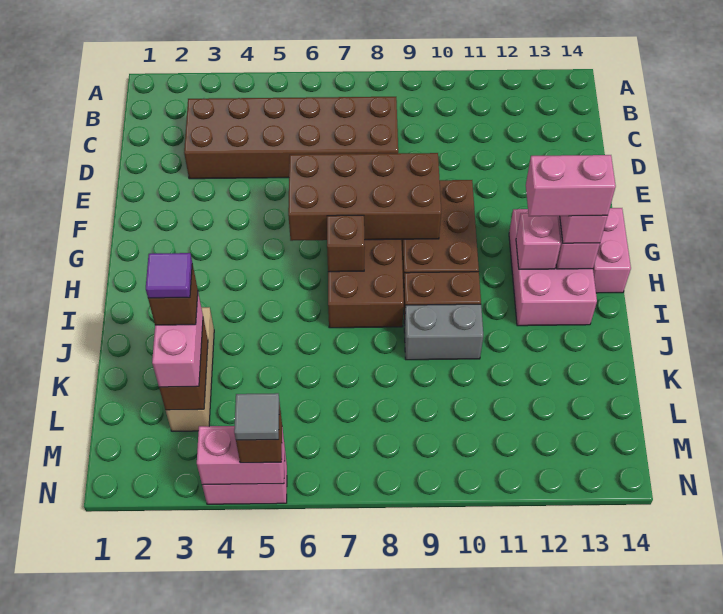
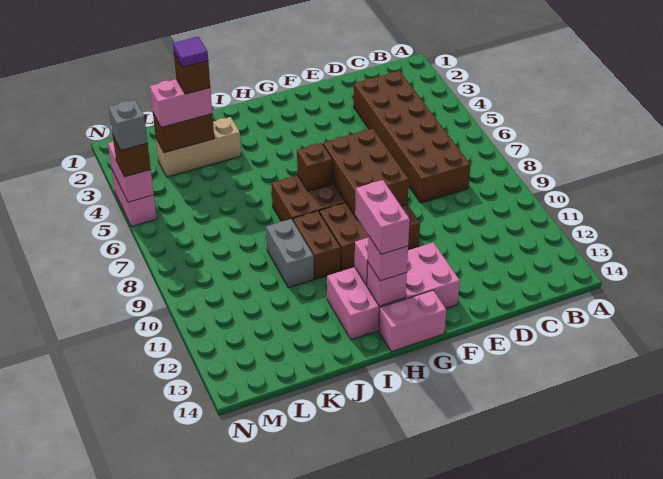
brown 2x4 brick [288,153,441,241] -> brown 2x3 brick [323,128,409,219]
pink 2x3 brick [509,209,597,326] -> pink 2x4 brick [327,243,460,340]
grey 1x1 tile [234,393,279,440] -> grey 1x1 brick [109,100,147,150]

